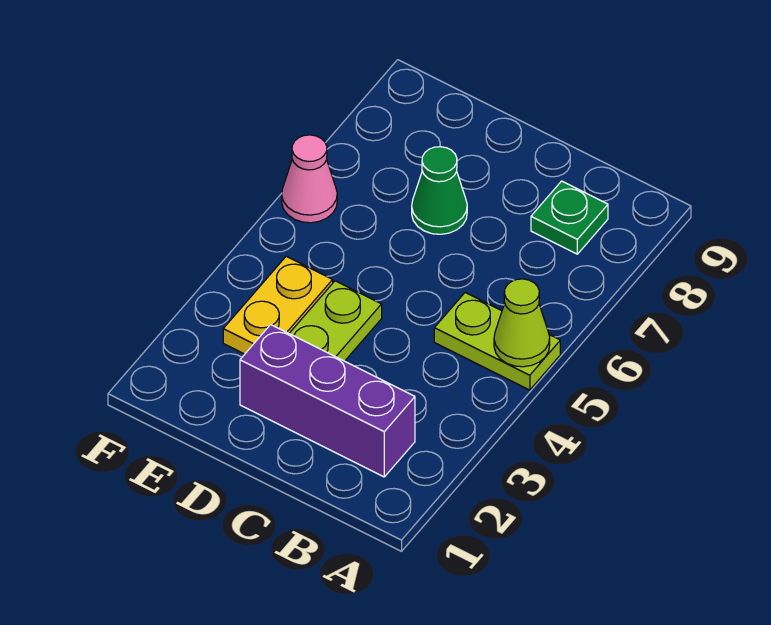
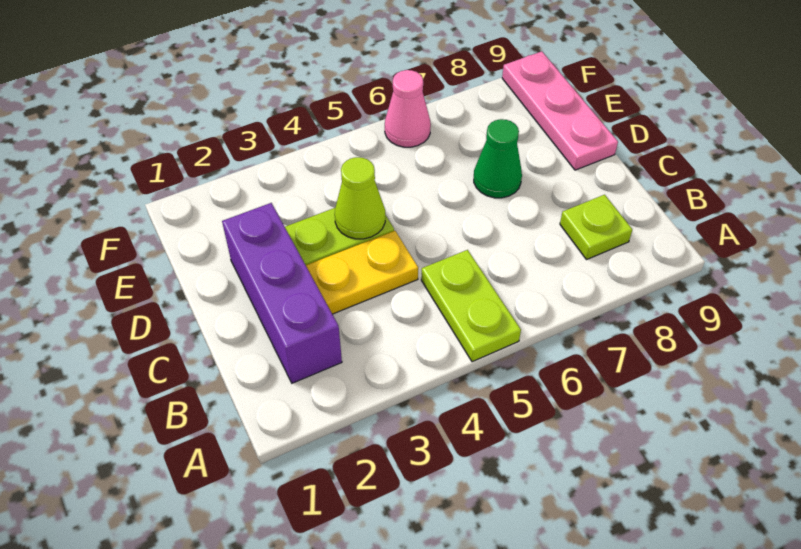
lime 1x1 cone [494,279,550,367] -> lime 1x1 cone moved to [335,157,385,239]
green 1x1 plate [531,181,608,254] -> lime 1x1 plate [560,195,632,259]
none -> pink 1x3 plate [502,51,618,170]
yellow 1x2 plate [223,256,333,354] -> yellow 1x2 plate moved to [306,231,418,314]

